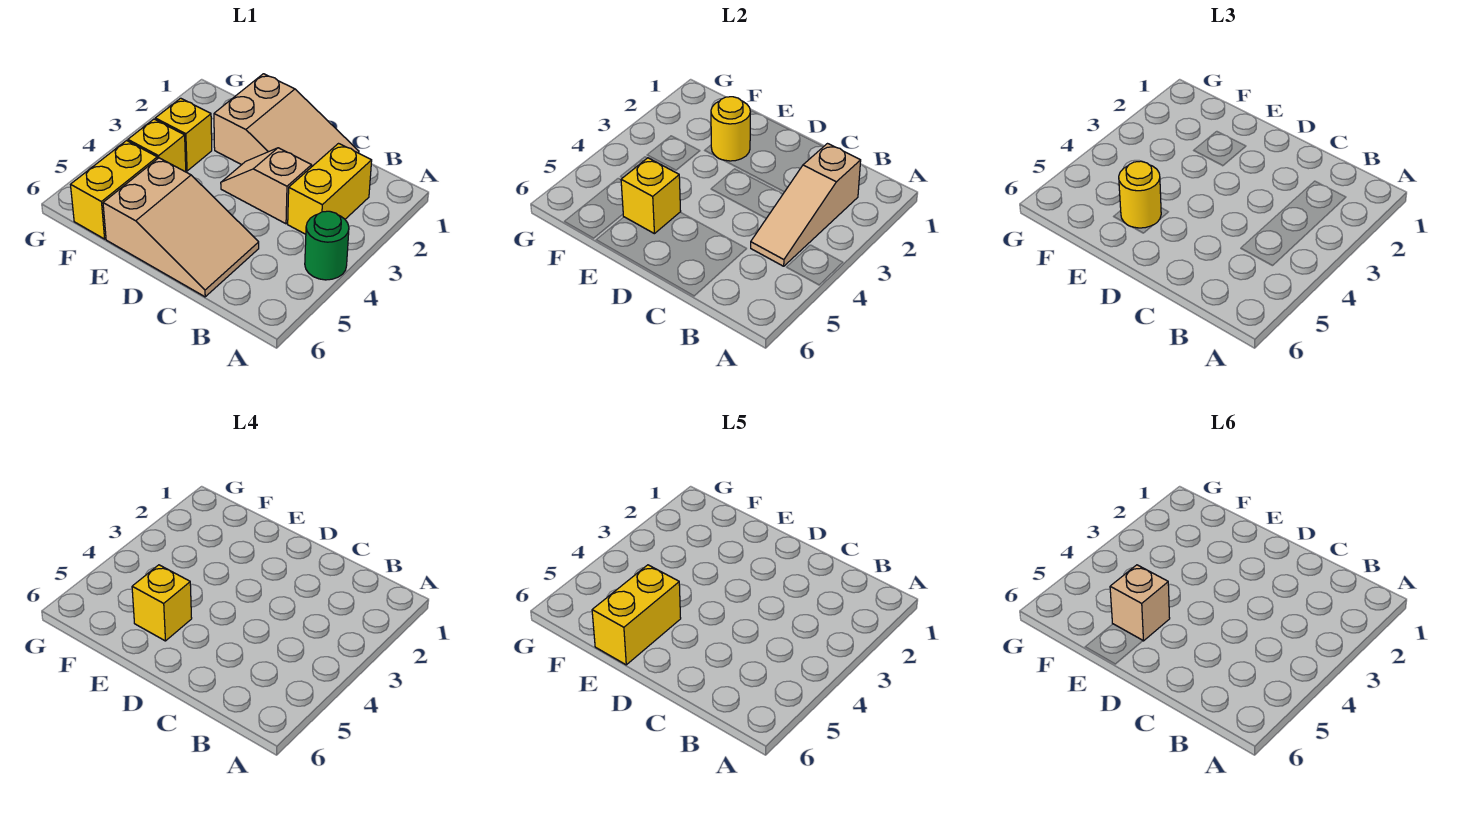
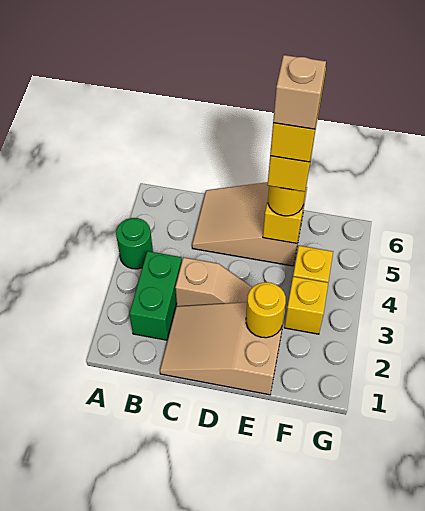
yellow 1x2 brick [288,144,372,234] -> green 1x2 brick [129,251,182,340]
tan 1x3 slope [751,144,861,266] -> none
yellow 1x2 brick [70,141,157,239] -> none

